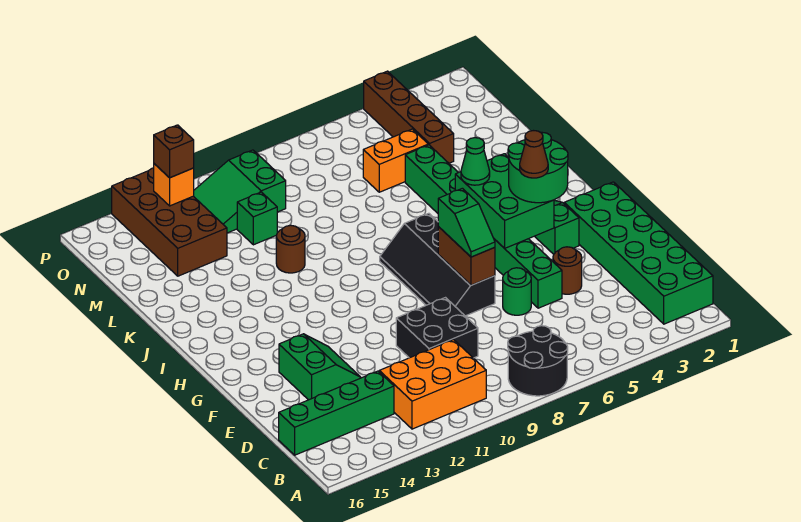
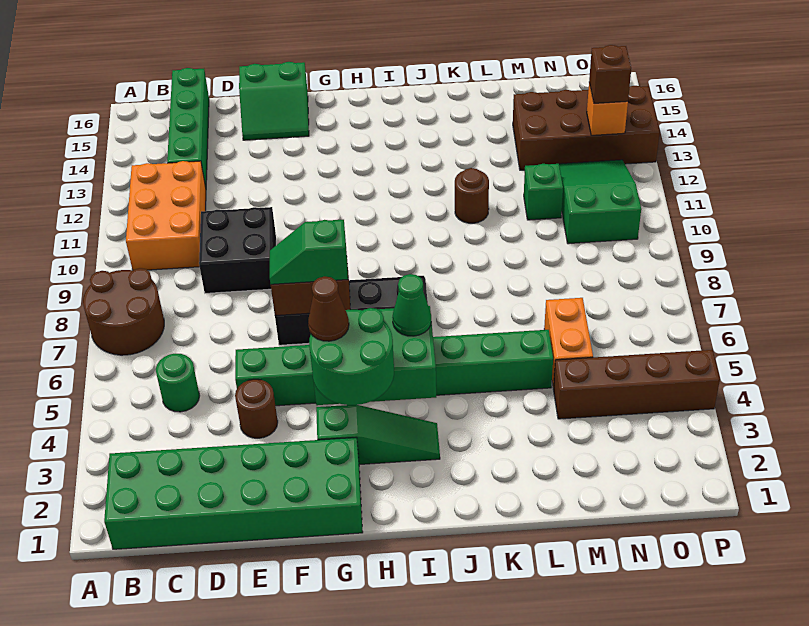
black 2x2 round brick [508,326,568,396] -> brown 2x2 round brick [83,268,164,355]
green 1x1 round brick [503,268,531,315] -> green 1x1 round brick moved to [156,354,200,412]
green 2x2 slope [279,334,361,400] -> green 2x2 slope moved to [239,62,309,140]

